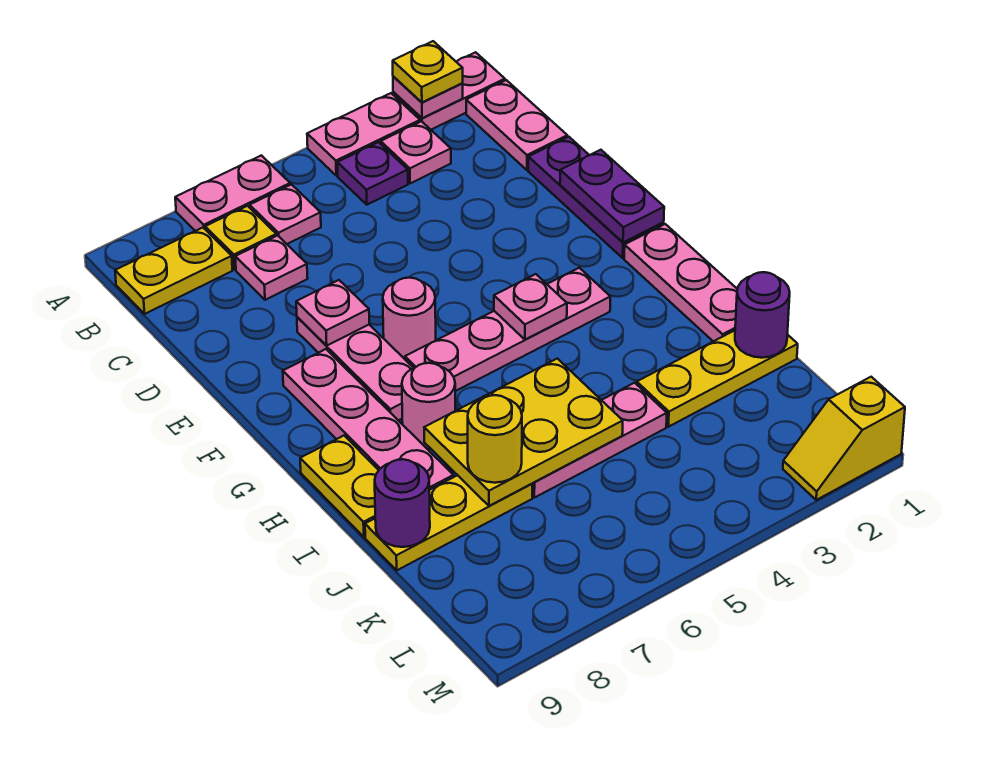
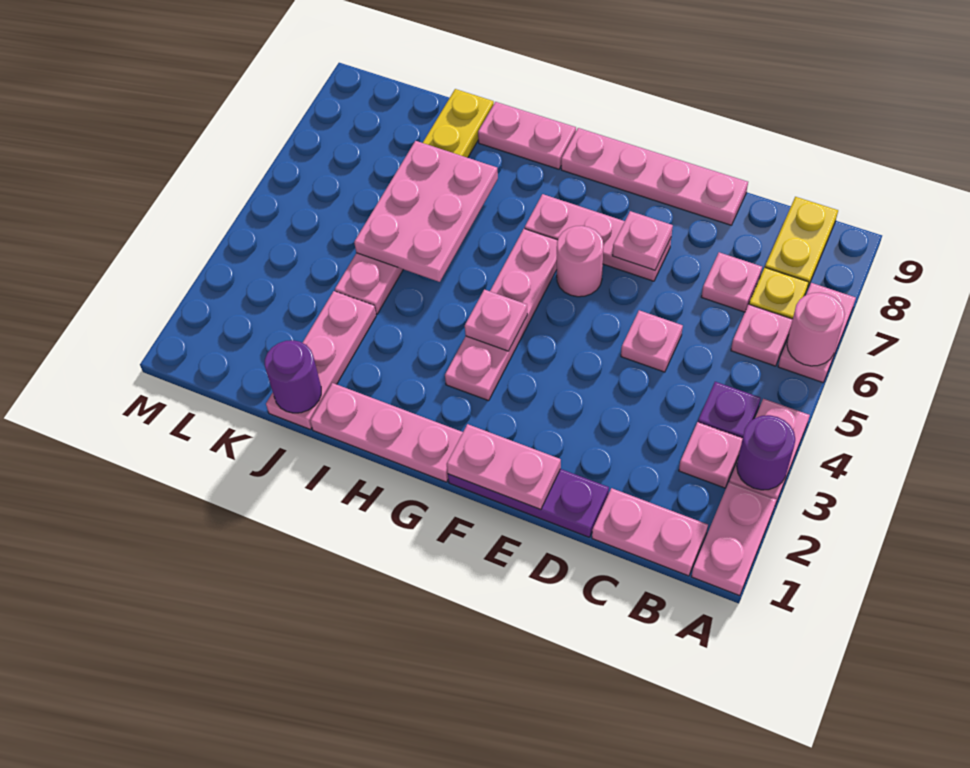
pink 1x1 plate [393,76,463,118] -> pink 1x1 plate moved to [621,310,683,372]
yellow 1x1 plate [393,41,463,102] -> none
purple 1x2 plate [560,150,664,242] -> pink 1x2 plate [447,424,561,510]
pink 1x4 plate [283,349,453,490] -> pink 1x4 plate moved to [561,128,748,225]
pink 1x1 round brick [402,363,455,449] -> pink 1x1 round brick moved to [787,293,845,366]
yellow 1x2 plate [300,436,379,537] -> pink 1x2 plate [478,102,576,169]
yellow 2x3 plate [424,359,623,506] -> pink 2x3 plate [354,141,498,282]
yellow 1x3 plate [637,330,798,427] -> pink 1x3 plate [266,291,376,429]
yellow 1x1 round brick [468,395,522,483] -> none
purple 1x1 round brick [375,459,430,547] -> purple 1x1 round brick moved to [737,415,795,490]
yellow 1x2 slope [783,377,905,500] -> none

